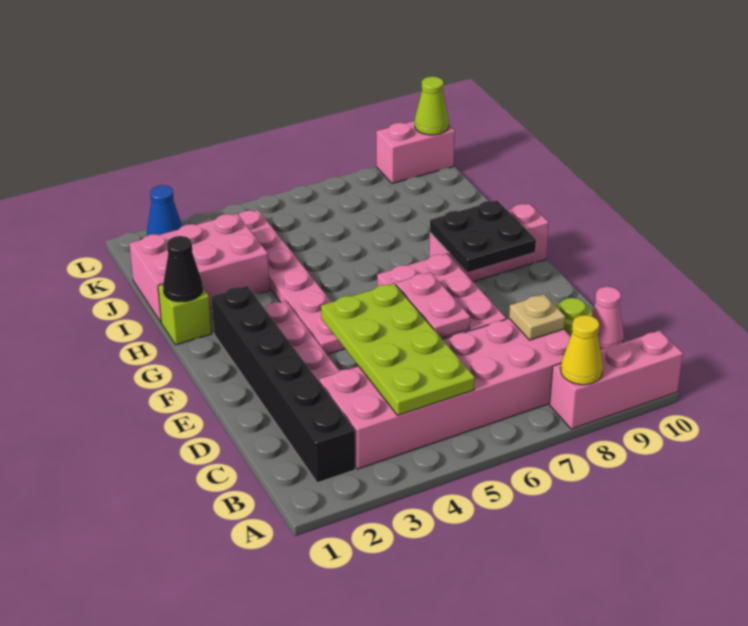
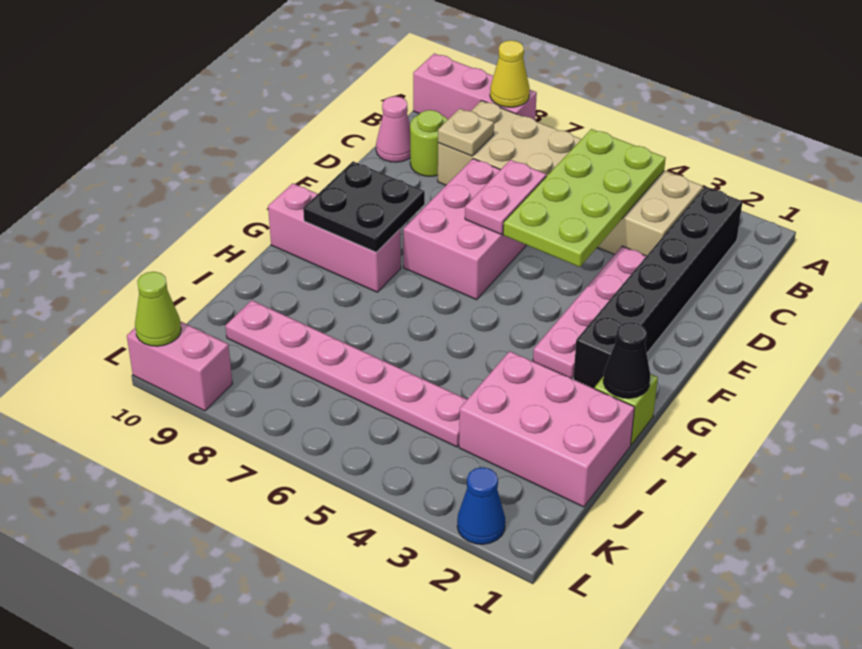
pink 2x6 brick [319,319,571,469] -> tan 2x6 brick [438,101,703,256]
pink 1x6 plate [239,210,345,354] -> pink 1x6 plate turned to [226,300,467,447]

